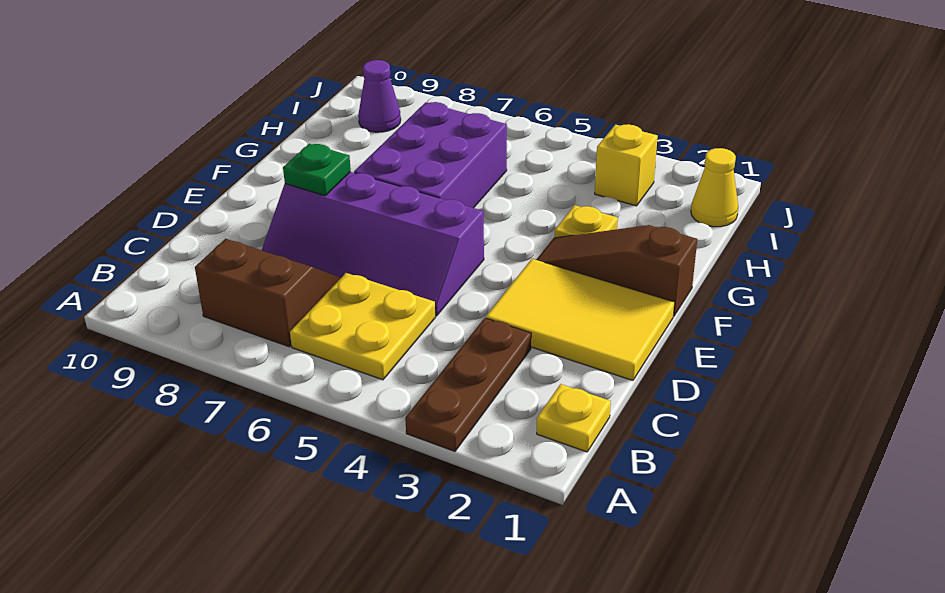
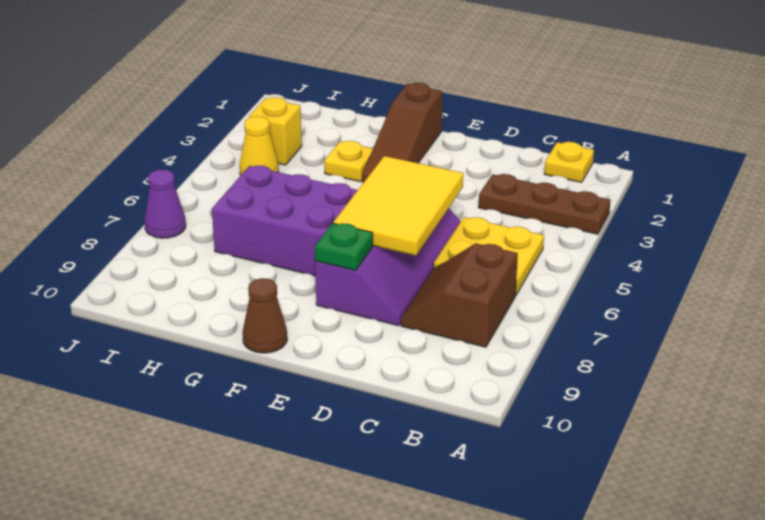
yellow 2x3 tile [486,259,675,380] -> yellow 2x3 tile moved to [333,156,463,256]
none -> brown 1x1 cone [243,278,287,353]
yellow 1x1 cone [691,148,738,227] -> yellow 1x1 cone moved to [240,116,278,175]
purple 1x1 cone [358,60,401,132] -> purple 1x1 cone moved to [145,169,186,238]

